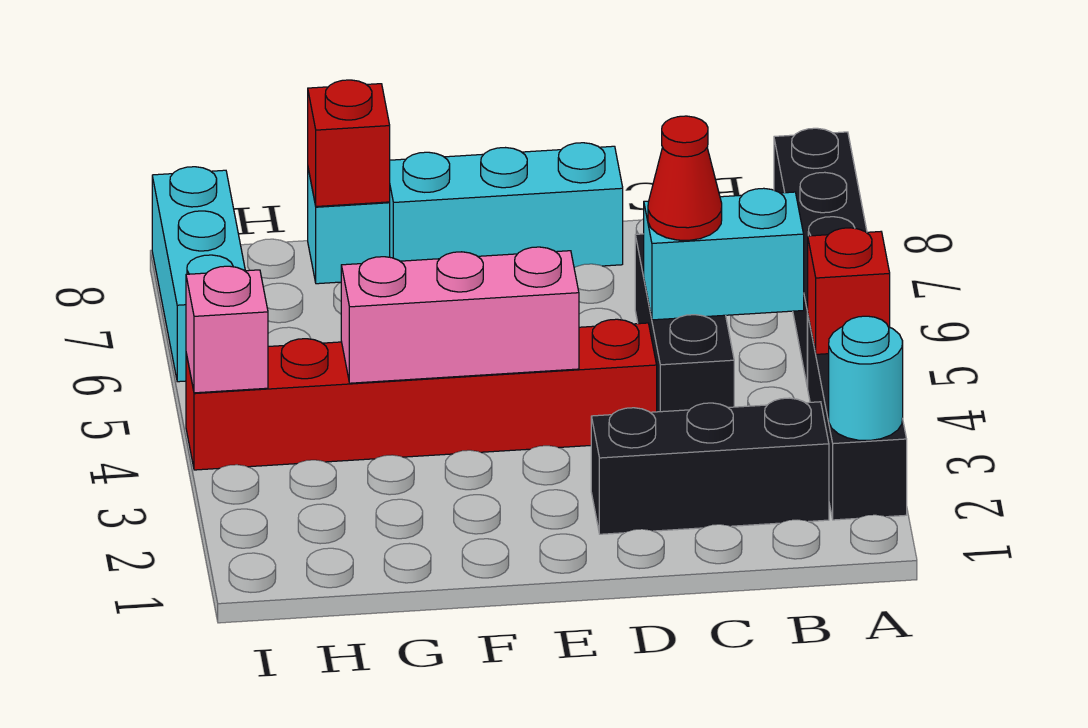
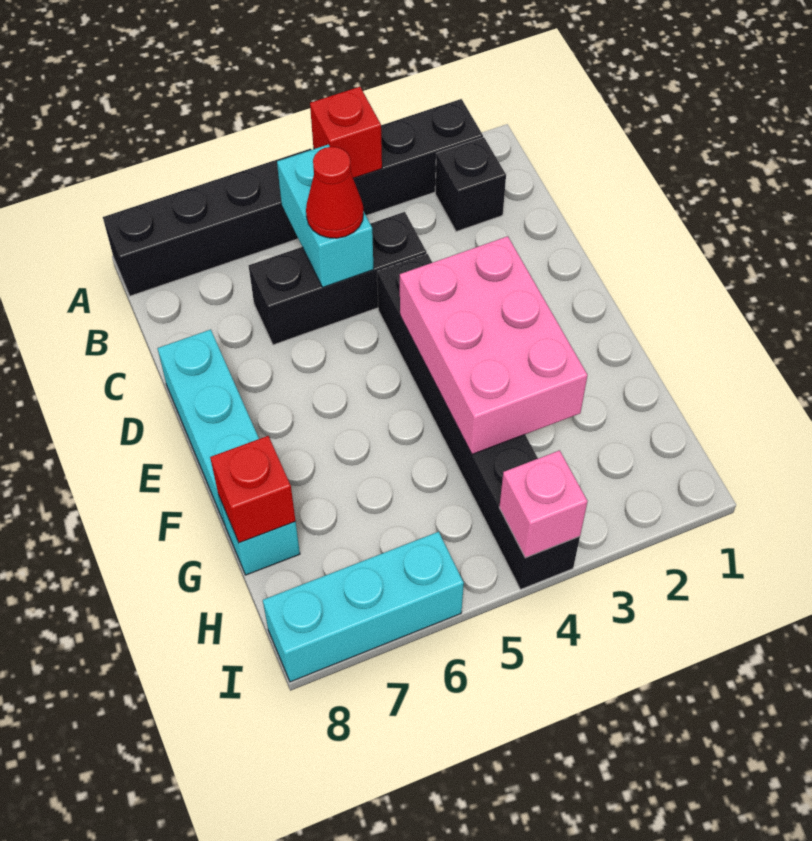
cyan 1x1 round brick [829,316,903,441] -> none
black 1x3 brick [591,398,829,534] -> black 1x1 brick [435,137,506,232]
red 1x6 brick [186,319,657,470] -> black 1x6 brick [377,254,580,589]
pink 1x3 brick [341,247,579,383] -> pink 2x3 brick [400,236,588,454]

